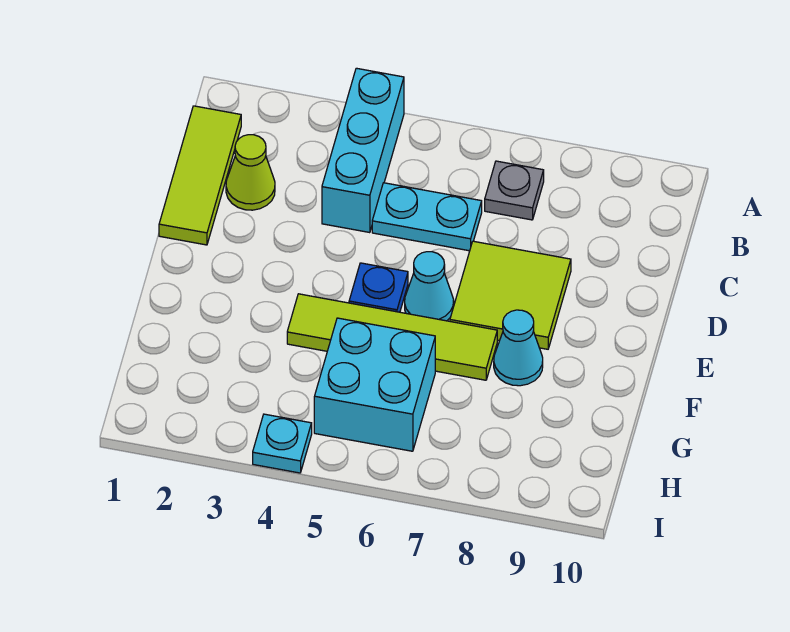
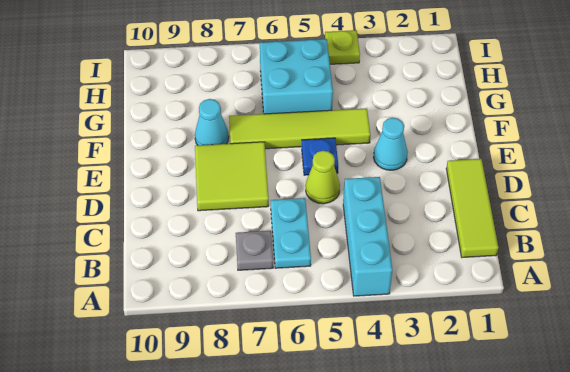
lime 1x1 cone [226,135,275,210] -> lime 1x1 cone moved to [306,151,340,204]
cyan 1x2 plate [372,183,482,251] -> cyan 1x2 plate turned to [271,198,311,268]
cyan 1x1 cone [405,252,454,321] -> cyan 1x1 cone moved to [374,118,408,170]
cyan 1x1 plate [253,414,312,473] -> lime 1x1 plate [325,30,360,64]

